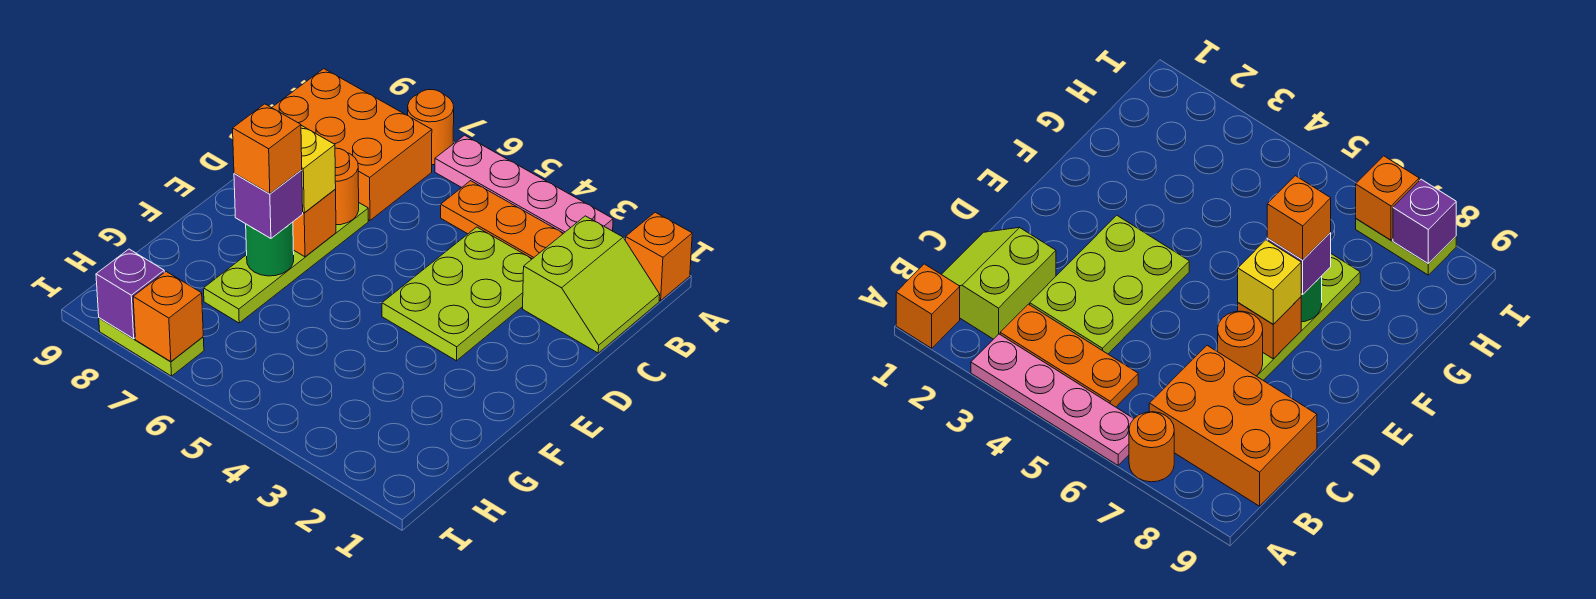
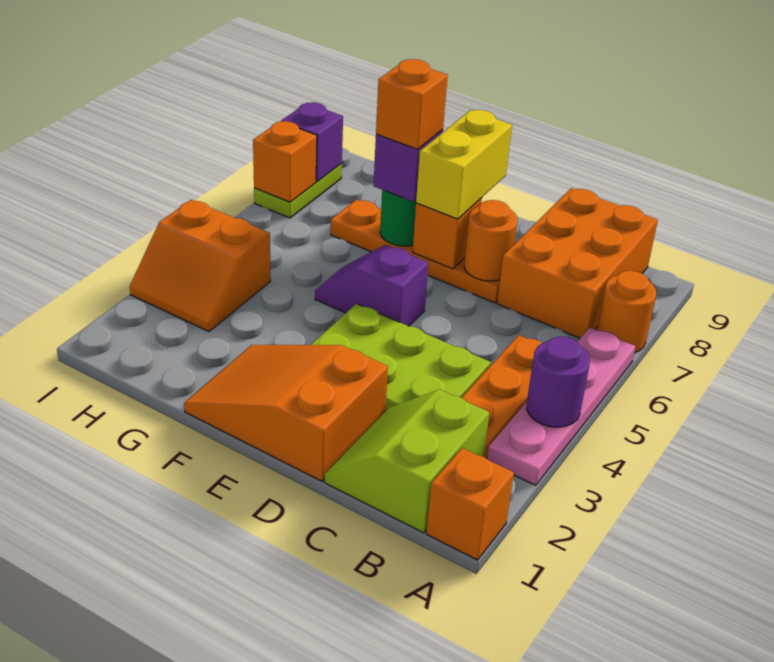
none -> purple 1x1 round brick [526,337,590,427]
lime 2x2 slope [523,216,660,353] -> lime 2x2 slope turned to [324,389,489,533]
none -> orange 2x3 slope [184,345,388,481]
lime 1x4 plate [204,203,368,323] -> orange 1x4 plate [331,199,500,303]
none -> purple 1x2 slope [315,245,428,326]
yellow 1x1 brick [301,125,336,213] -> yellow 1x2 brick [416,110,512,219]
none -> orange 2x2 slope [130,200,271,332]

